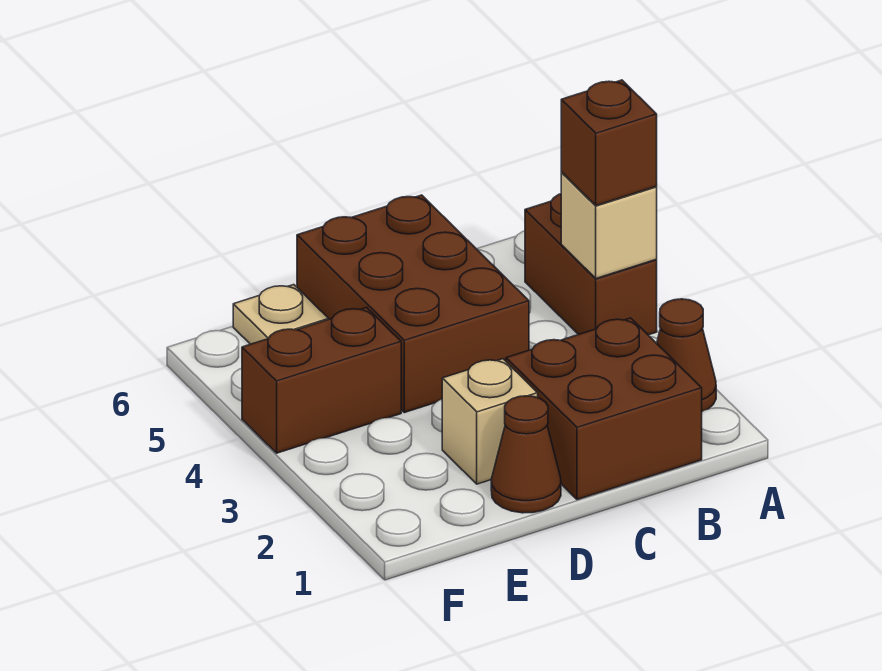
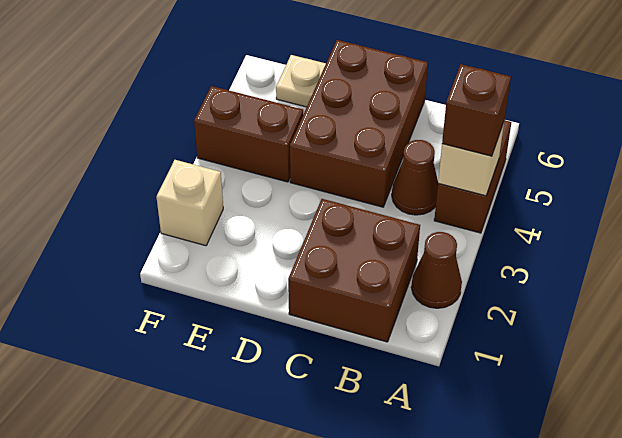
brown 1x1 cone [491,396,561,513] -> brown 1x1 cone moved to [392,140,438,215]
tan 1x1 brick [442,359,538,484] -> tan 1x1 brick moved to [156,160,223,246]

